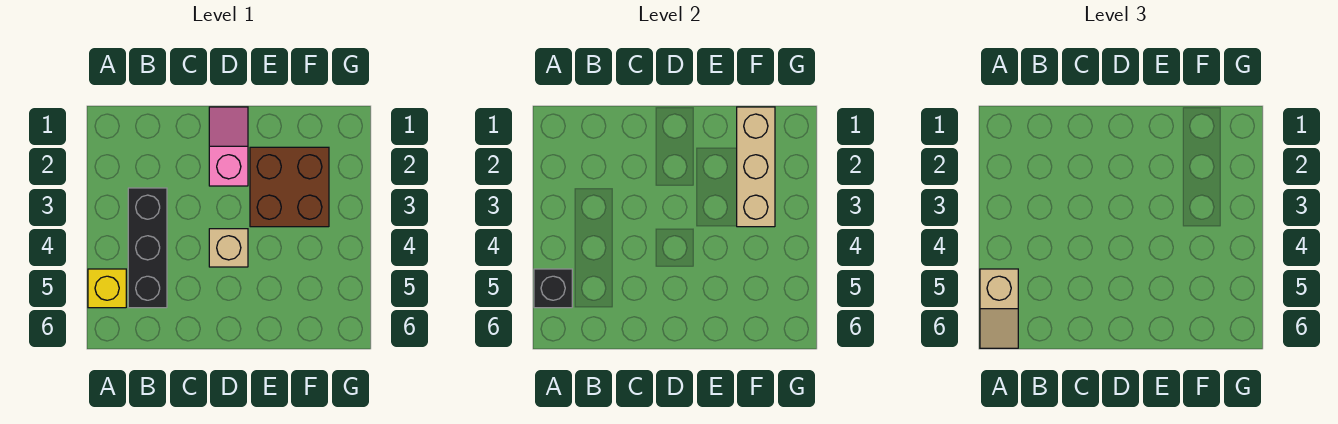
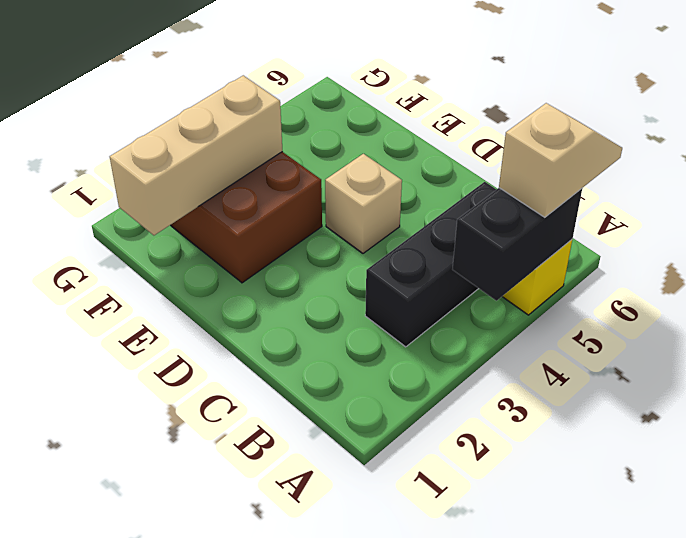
black 1x1 brick [534,269,572,308] -> black 1x2 brick [452,188,582,301]
pink 1x2 slope [209,107,248,186] -> none

